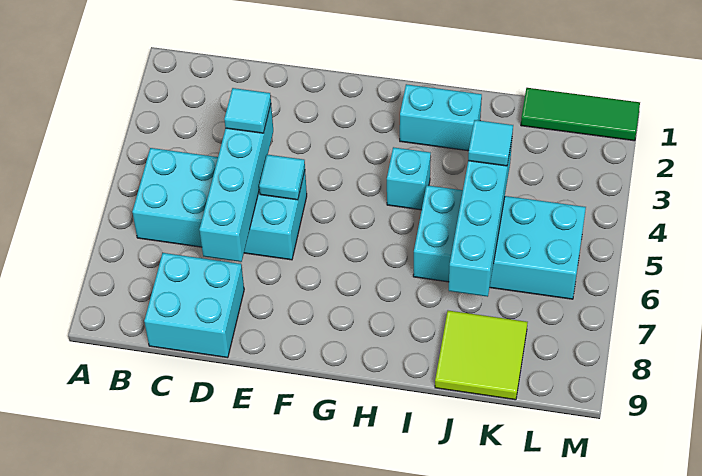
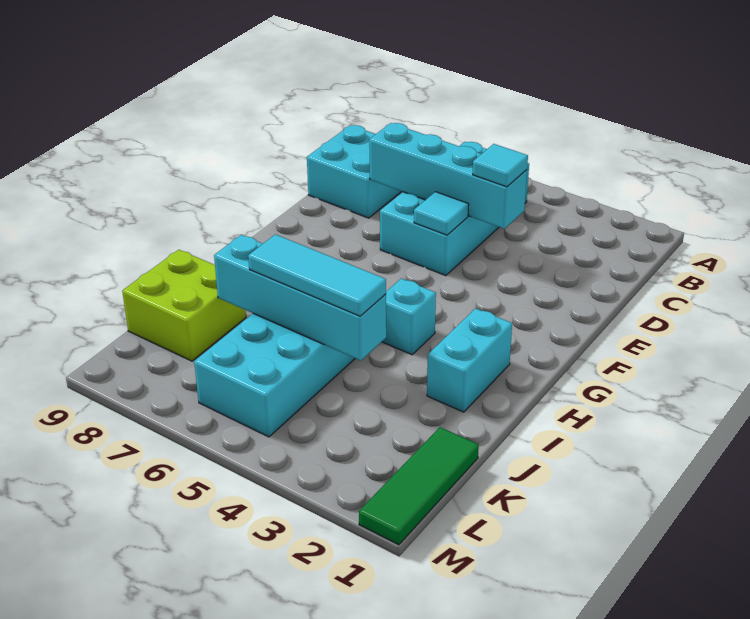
cyan 1x1 tile [468,120,513,166] -> cyan 1x3 tile [248,234,386,316]
lime 2x2 tile [435,311,528,400] -> lime 2x2 brick [122,250,246,361]

